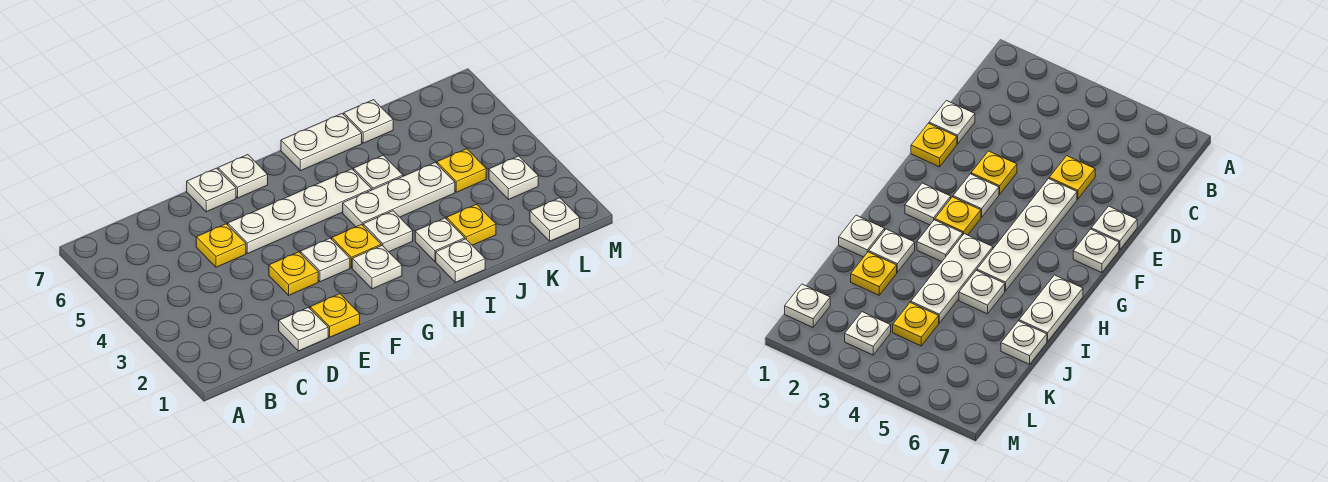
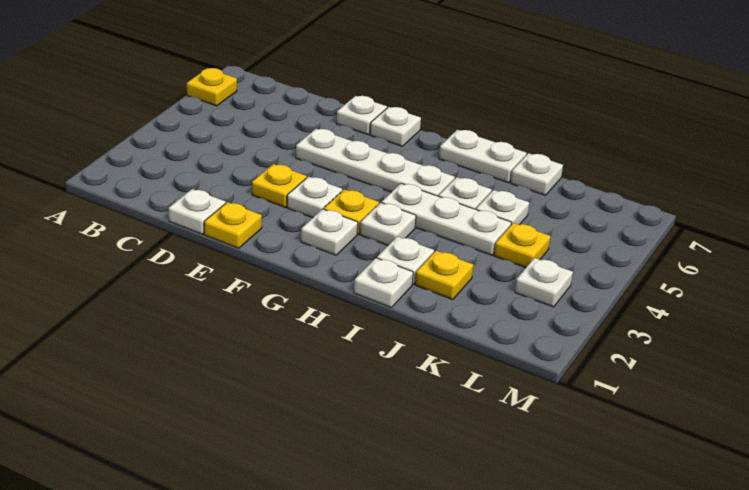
yellow 1x1 plate [196,224,246,267] -> yellow 1x1 plate moved to [187,68,237,106]
white 1x1 plate [530,198,580,241] -> white 1x1 plate moved to [476,190,529,225]

